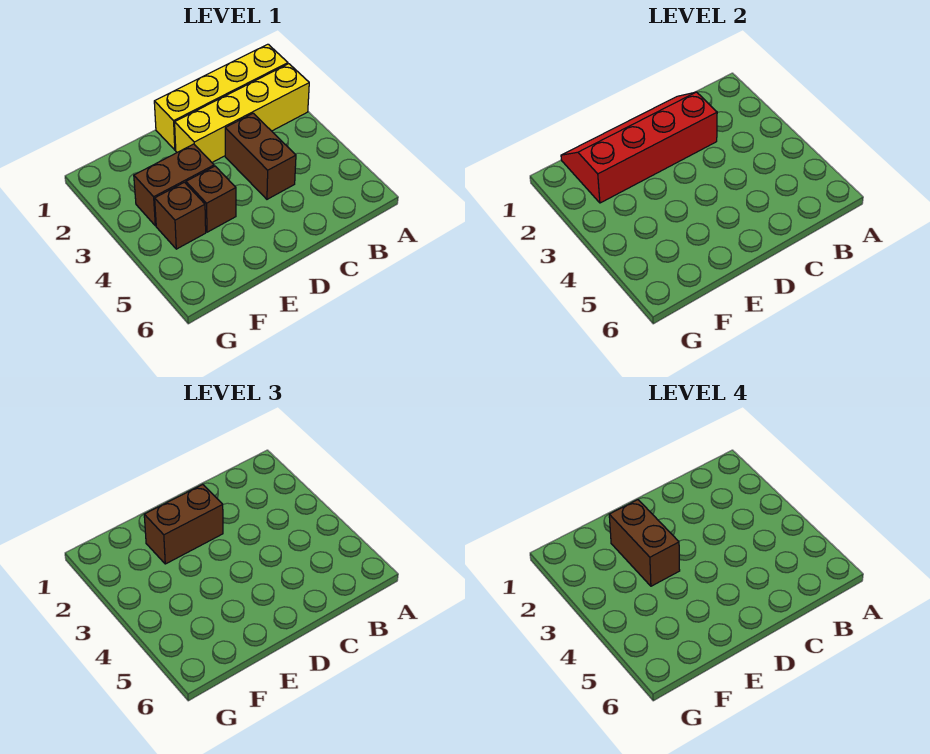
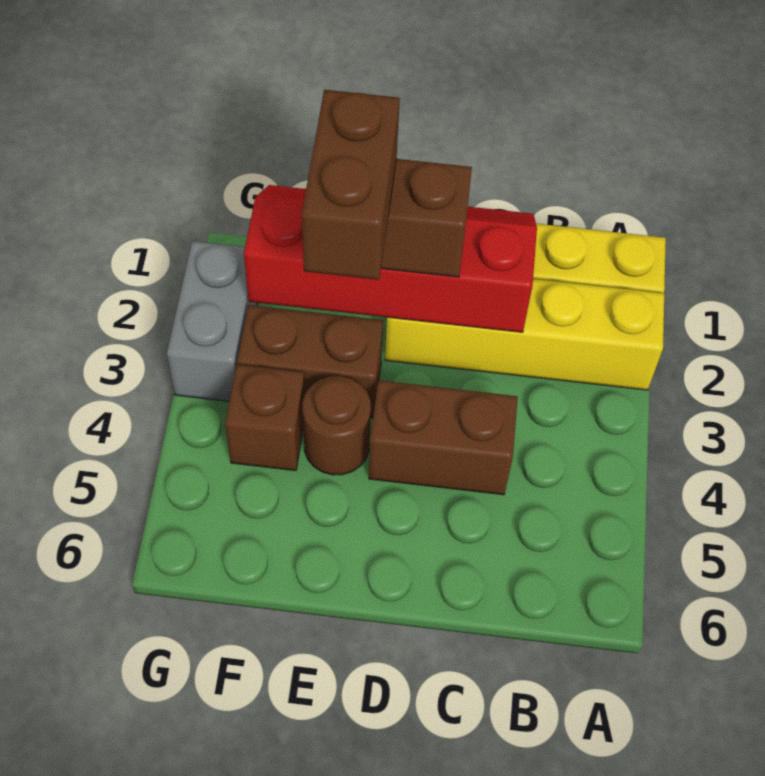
brown 1x2 brick [225,113,296,199] -> brown 1x2 brick turned to [369,381,518,495]
brown 1x1 brick [186,166,236,232] -> brown 1x1 round brick [302,376,371,475]
none -> grey 1x2 brick [167,241,258,401]

